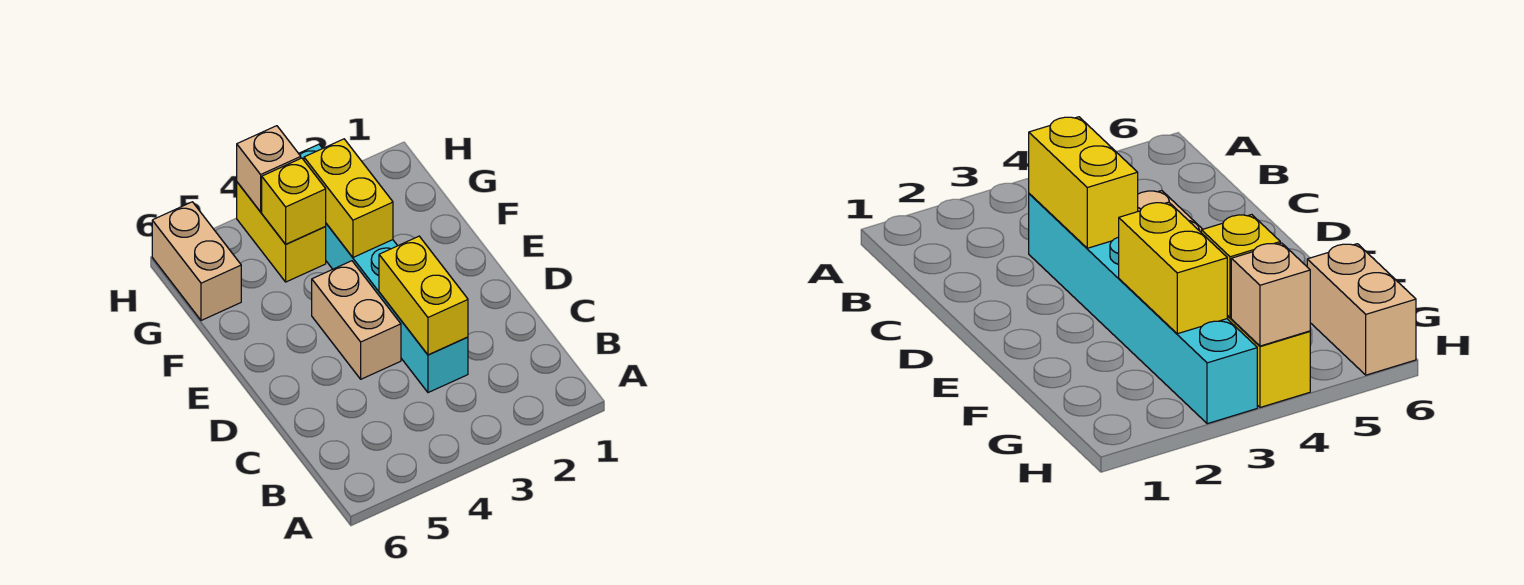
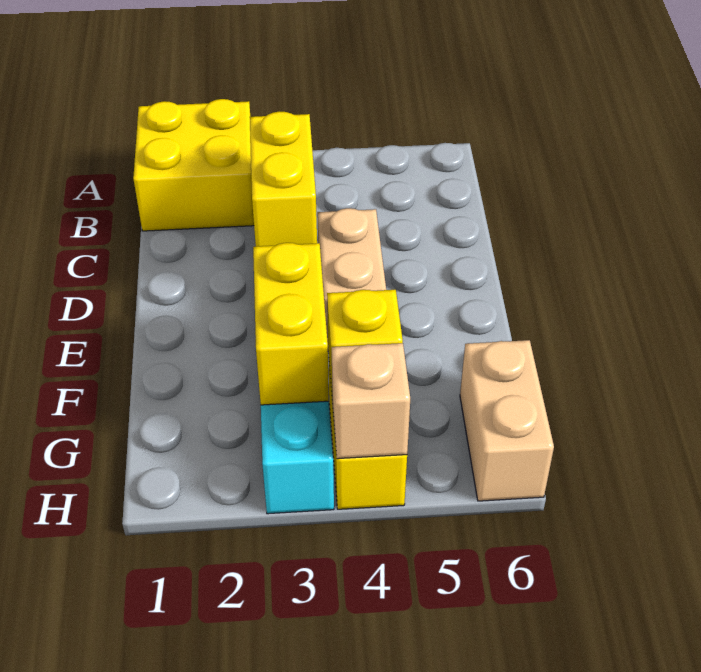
none -> yellow 2x2 brick [133,99,254,231]

